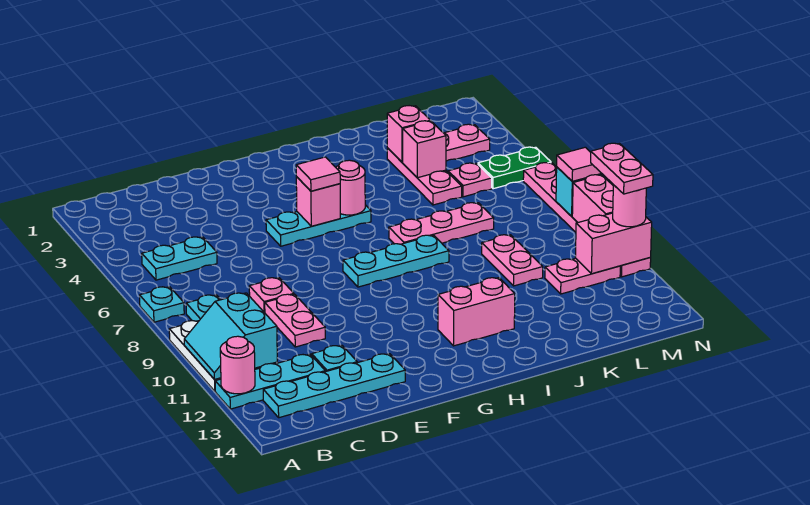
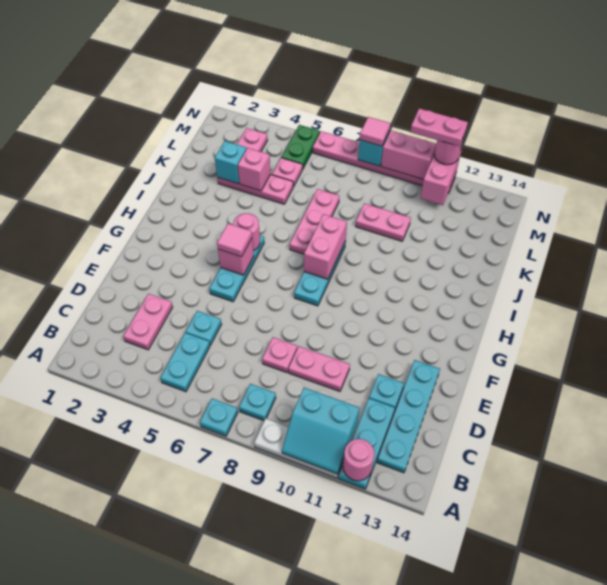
none -> cyan 1x1 plate [186,311,222,345]
pink 1x2 brick [438,278,515,346] -> pink 1x2 brick moved to [304,214,347,279]
pink 1x1 brick [387,106,430,162] -> cyan 1x1 brick [215,141,247,184]
pink 1x2 plate [545,258,620,294] -> pink 1x2 plate moved to [123,294,173,350]

